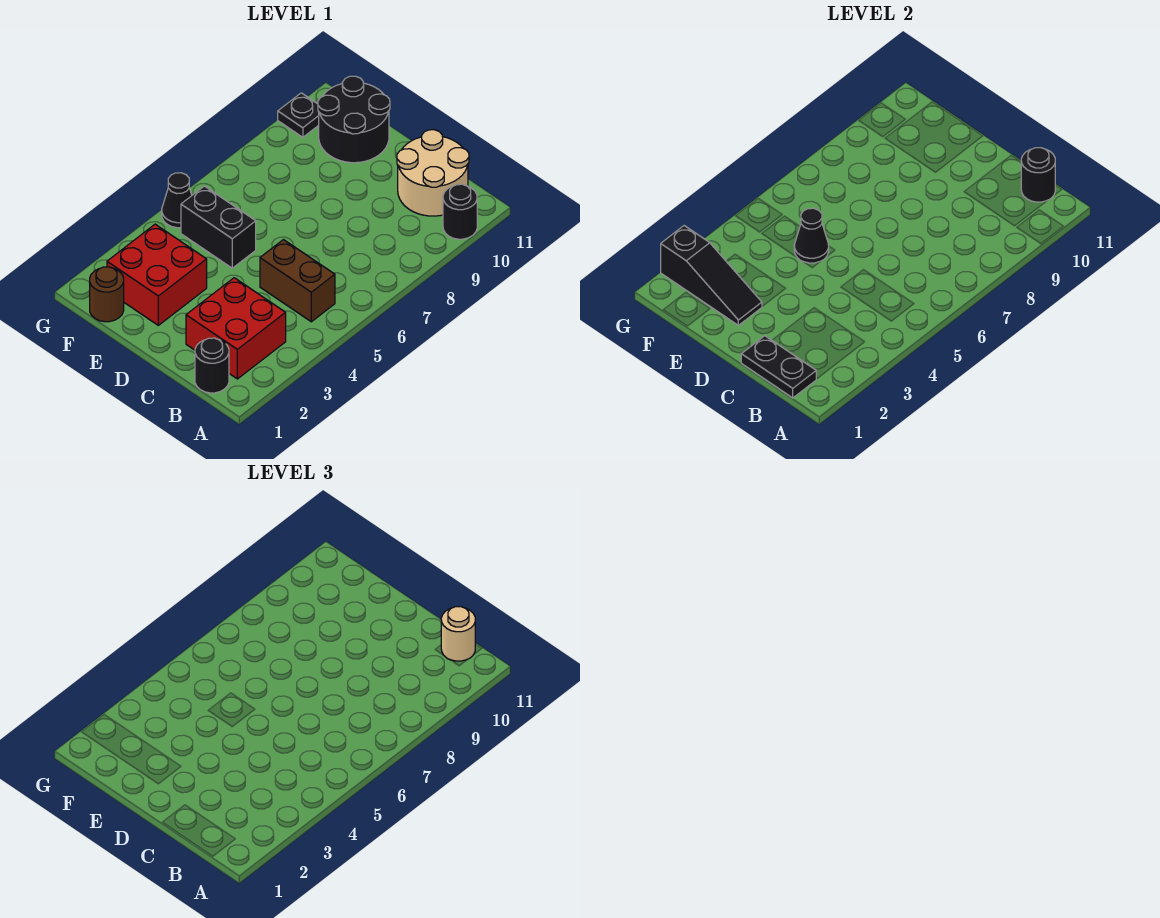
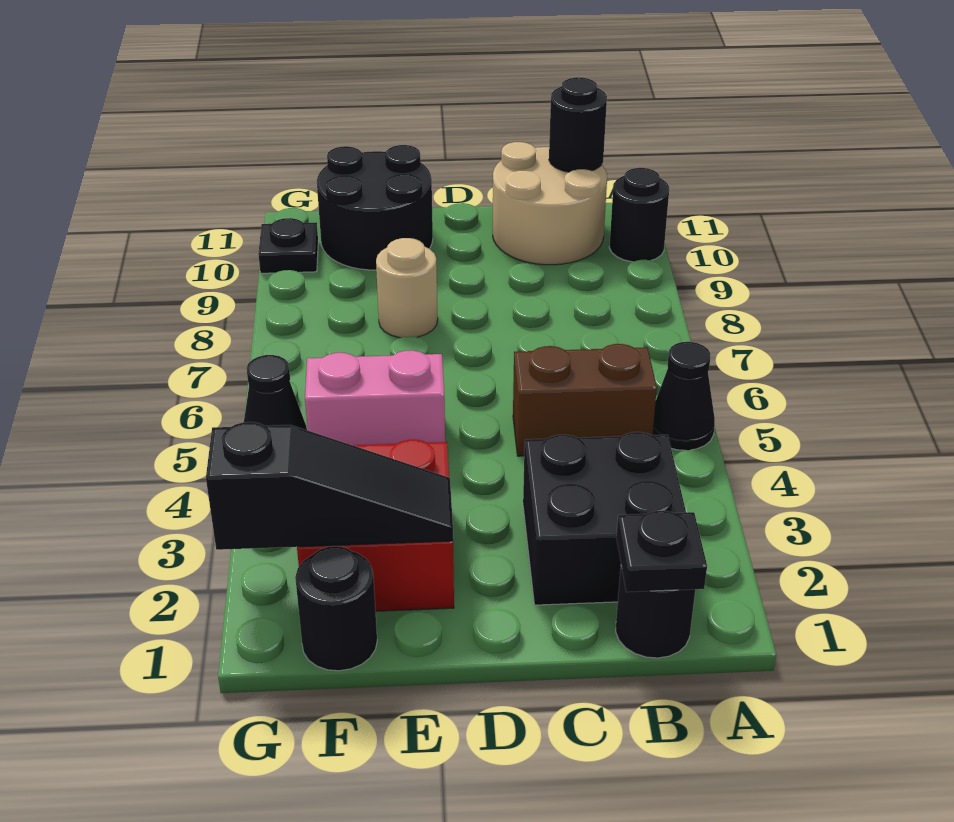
black 1x2 plate [741,336,816,398] -> black 1x1 plate [616,511,707,592]
red 2x2 brick [186,278,286,379] -> black 2x2 brick [523,432,686,605]
tan 1x1 round brick [441,607,475,661] -> tan 1x1 round brick moved to [376,238,438,338]
black 1x2 brick [181,186,256,268] -> pink 1x2 brick [305,350,445,445]
black 1x1 cone [794,208,829,263] -> black 1x1 cone moved to [653,342,715,450]
brown 1x1 round brick [90,267,124,322] -> black 1x1 round brick [295,546,377,671]

